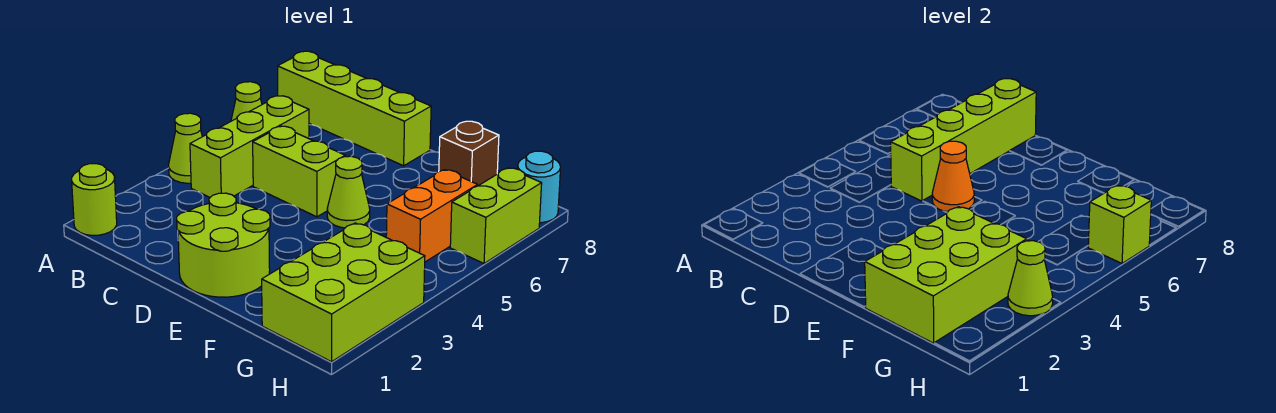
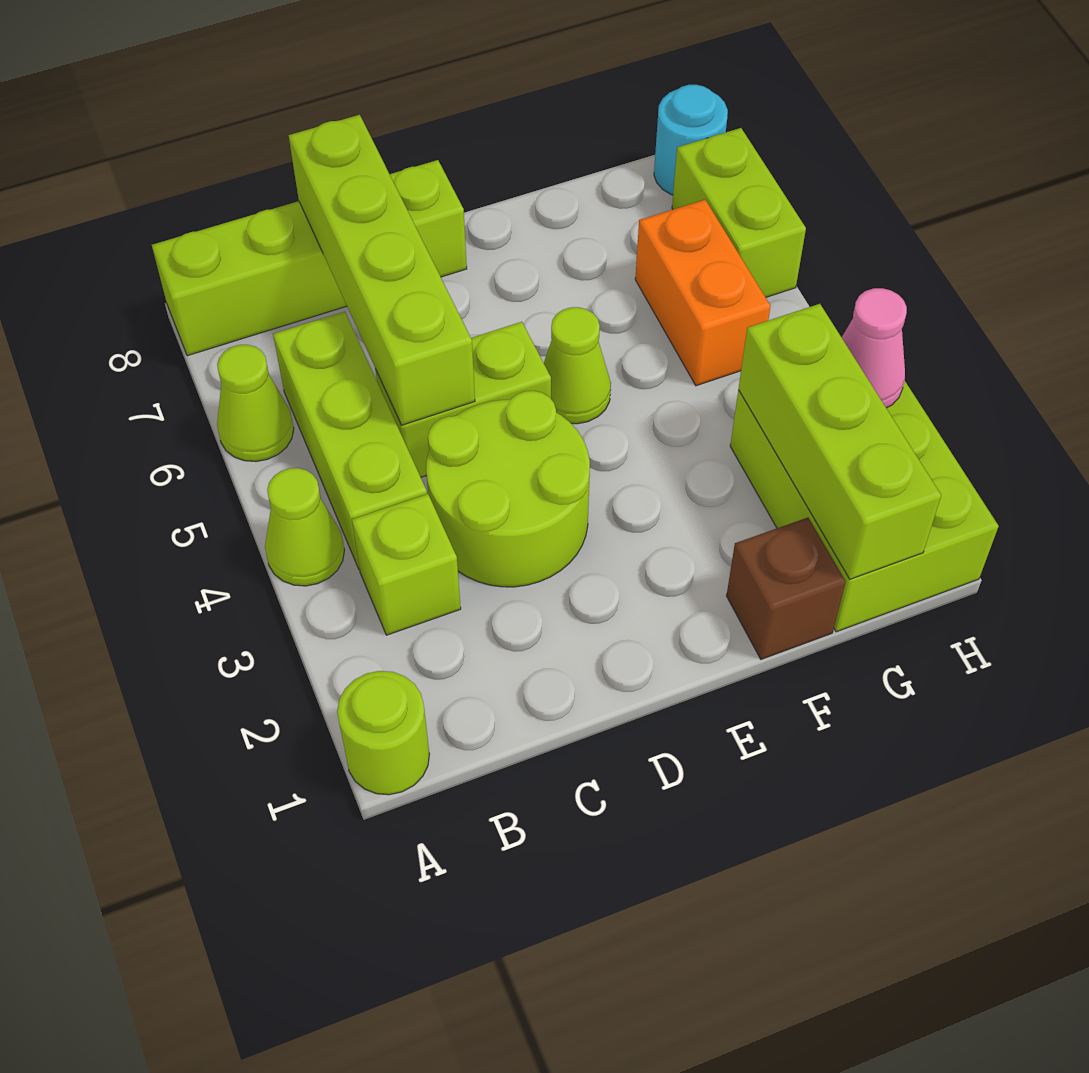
lime 2x2 round brick [177,193,270,297] -> lime 2x2 round brick moved to [426,391,590,587]
orange 1x1 cone [932,141,974,211] -> none
lime 2x3 brick [865,207,1027,343] -> lime 1x3 brick [739,304,941,579]
brown 1x1 brick [439,121,499,186] -> brown 1x1 brick moved to [727,518,846,659]
lime 1x1 cone [1008,241,1053,316] -> pink 1x1 cone [842,288,907,408]
lime 1x1 brick [1088,185,1151,263] -> lime 1x1 brick moved to [352,494,461,635]

